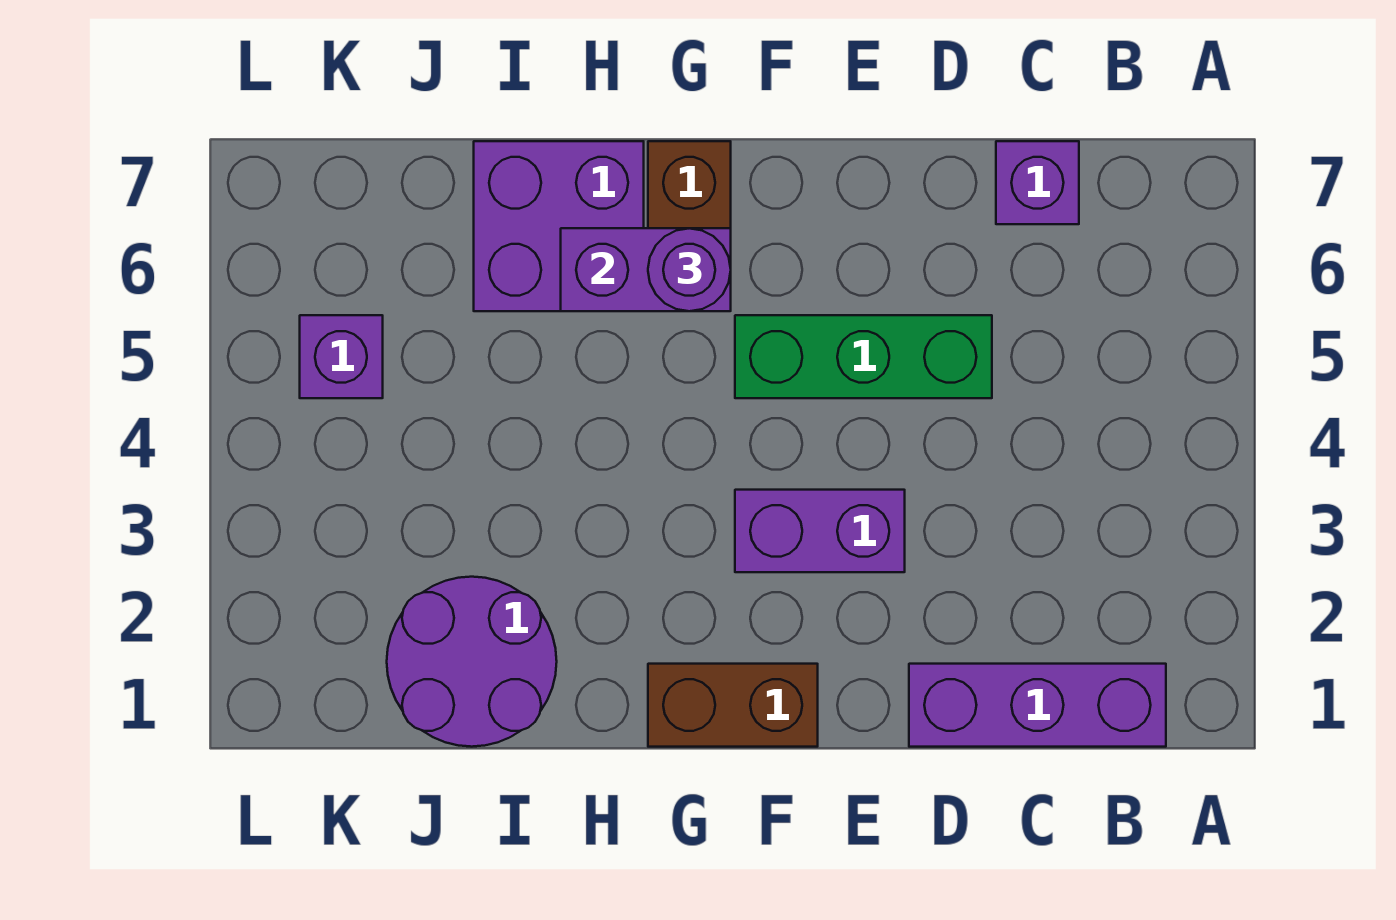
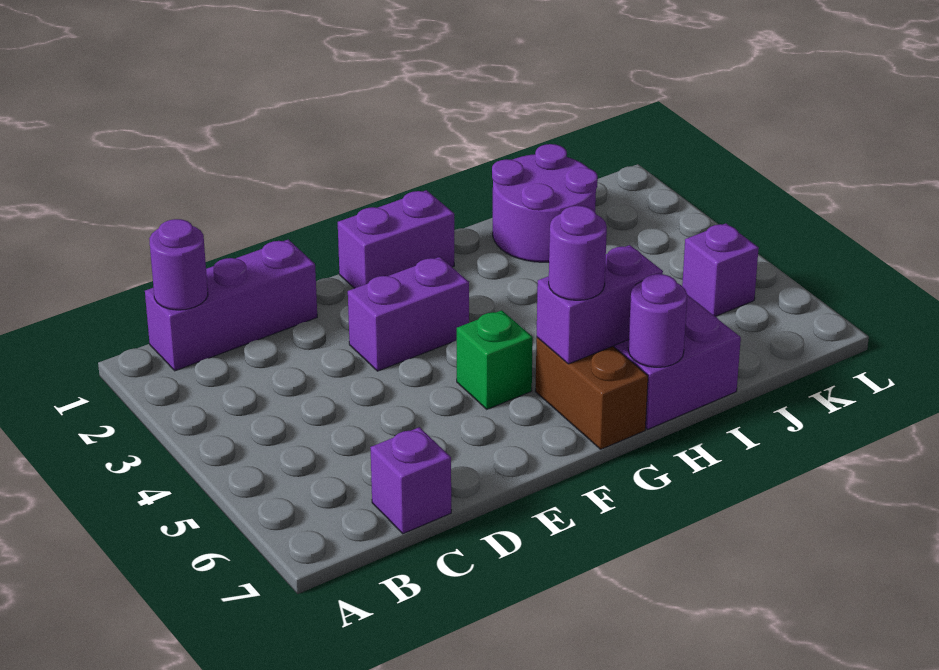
none -> purple 1x1 round brick [149,219,208,310]
green 1x3 brick [735,315,992,398] -> green 1x1 brick [457,310,533,409]
brown 1x2 brick [648,664,818,747] -> purple 1x2 brick [338,190,454,288]
none -> purple 1x1 round brick [628,274,687,367]

